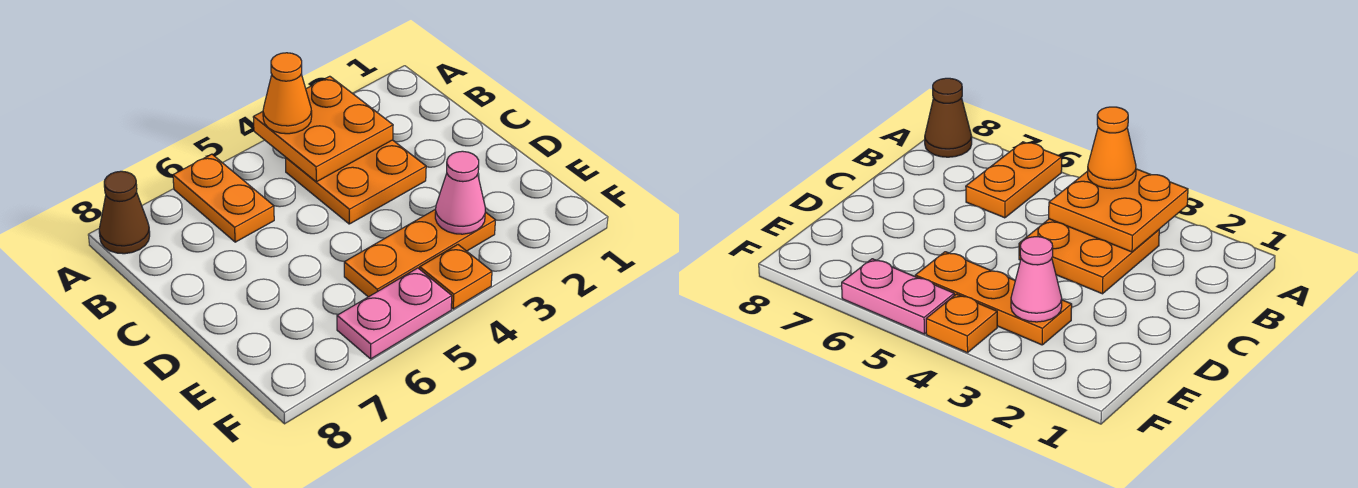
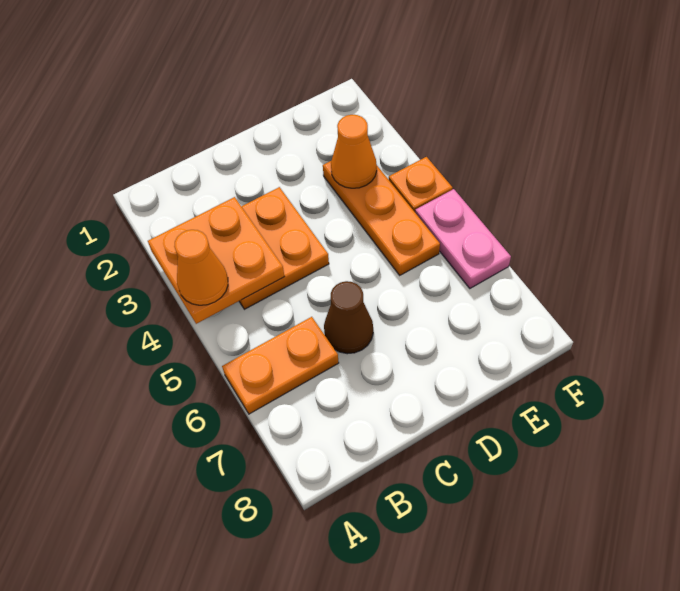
brown 1x1 cone [99,171,150,254] -> brown 1x1 cone moved to [324,281,373,354]
pink 1x1 cone [435,151,485,234] -> orange 1x1 cone [331,115,377,188]

